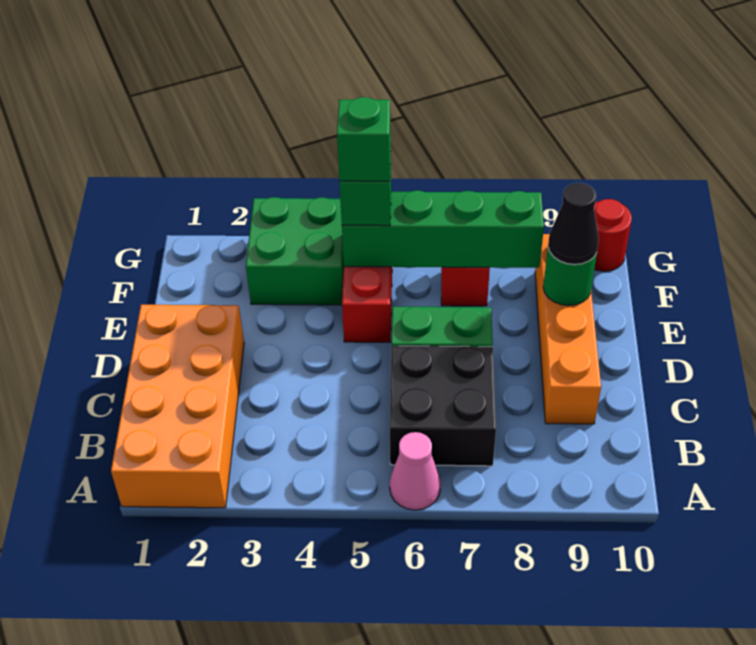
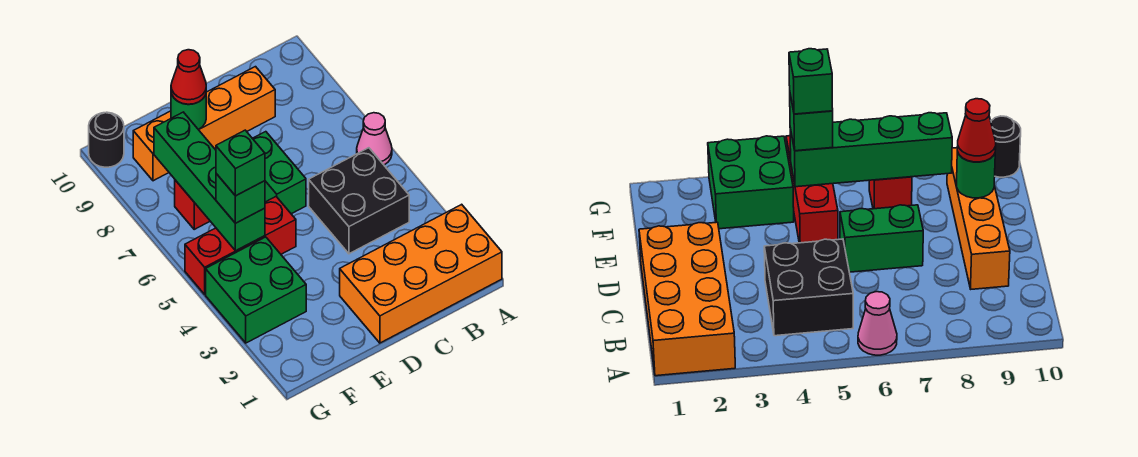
black 2x2 brick [390,346,496,466] -> black 2x2 brick moved to [309,148,409,254]
black 1x1 cone [548,183,599,264] -> red 1x1 cone [171,50,206,104]
red 1x1 round brick [594,199,632,271] -> black 1x1 round brick [89,112,124,167]

